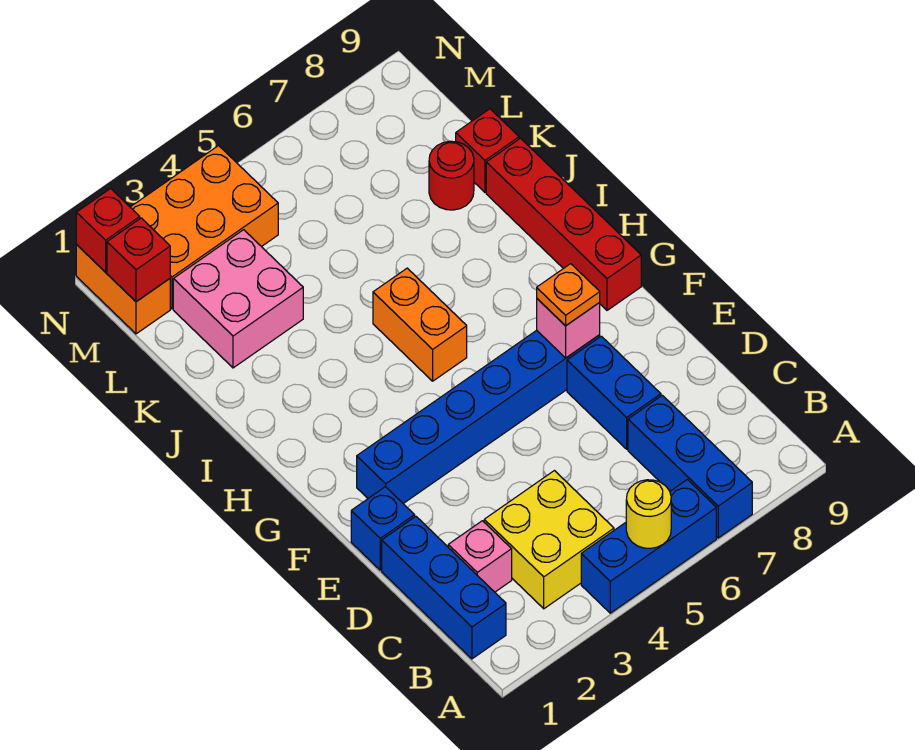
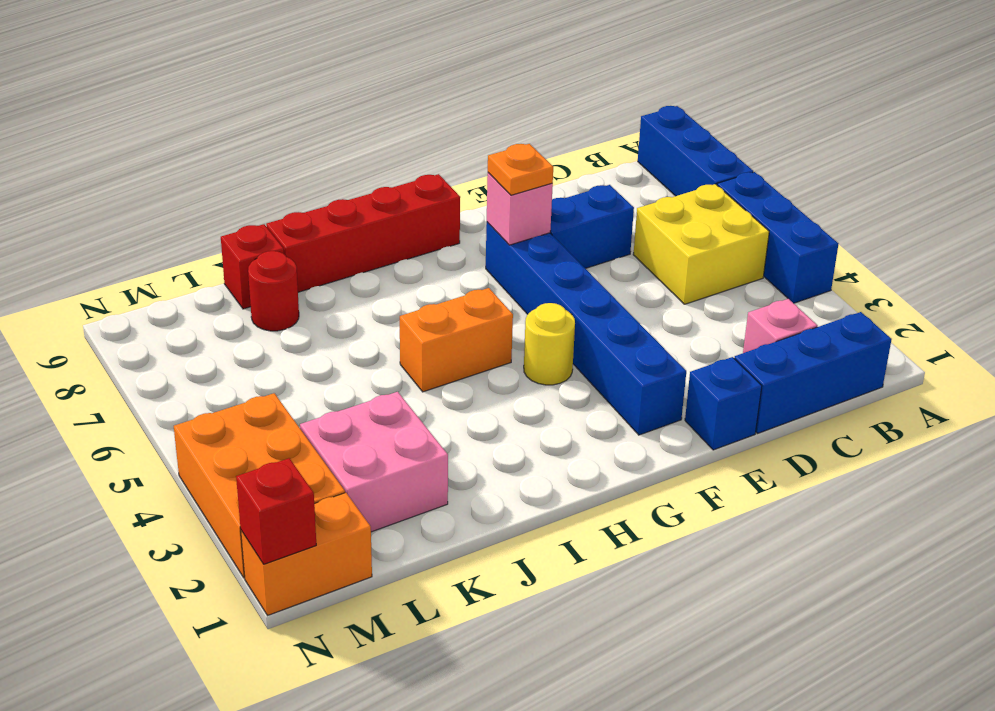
yellow 1x1 round brick [626,480,671,548] -> yellow 1x1 round brick moved to [524,303,575,385]
blue 1x3 brick [628,395,752,538] -> blue 1x3 brick turned to [638,106,753,196]
yellow 2x2 brick [484,471,614,609] -> yellow 2x2 brick moved to [633,184,769,304]
red 1x1 brick [107,218,170,302] -> none

